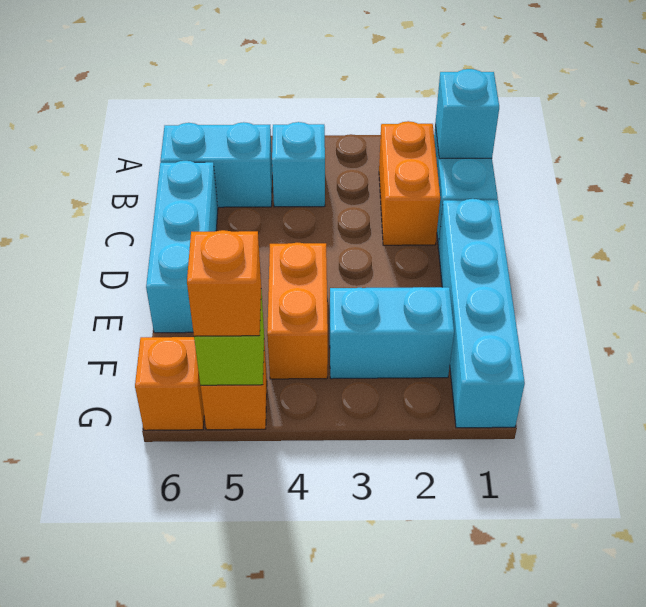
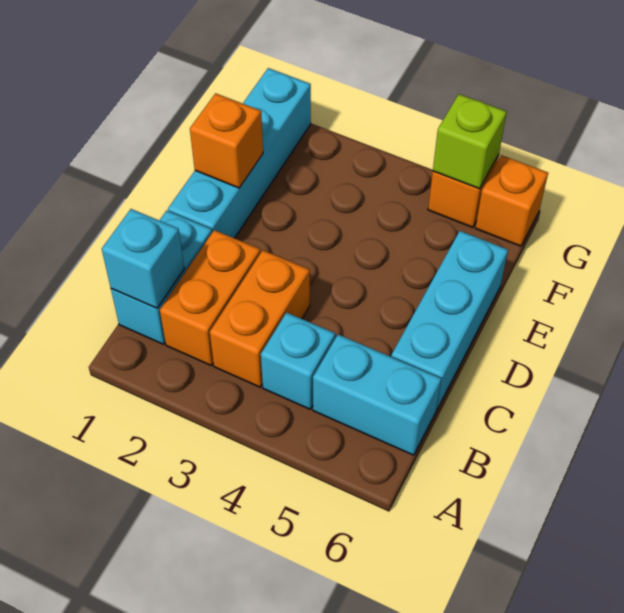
orange 1x2 brick [267,243,328,379] -> orange 1x2 brick moved to [210,250,310,387]
cyan 1x2 brick [330,287,454,379] -> none
orange 1x1 brick [187,230,261,336] -> orange 1x1 brick moved to [190,93,263,188]

